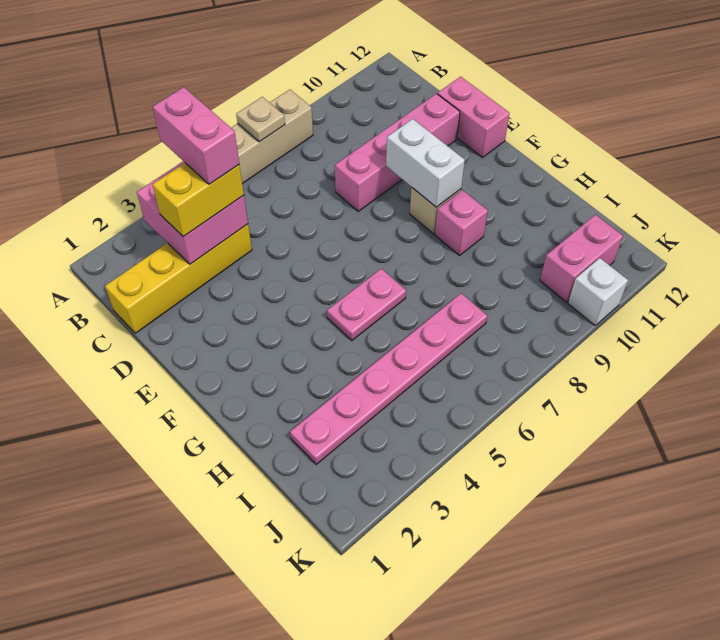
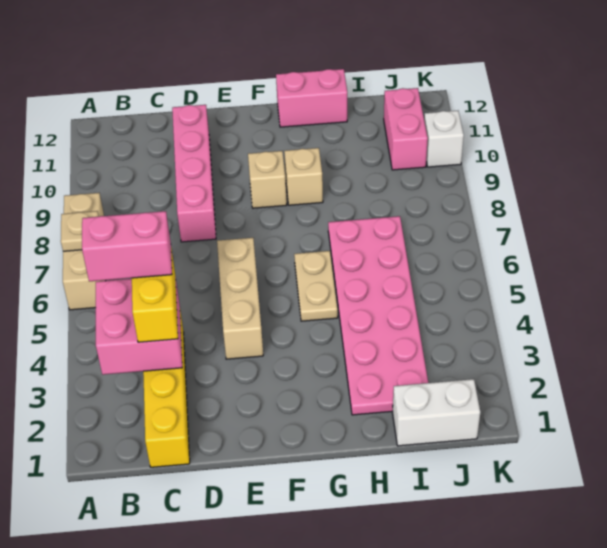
pink 1x2 brick [438,77,510,158] -> pink 1x2 brick moved to [276,69,347,127]
none -> tan 1x3 brick [217,238,263,359]
white 1x2 brick [386,119,465,207] -> white 1x2 brick moved to [393,379,480,446]
pink 1x2 plate [327,269,406,340] -> tan 1x2 plate [294,251,338,321]
pink 1x1 brick [435,190,488,256] -> tan 1x1 brick [284,148,323,205]
pink 1x6 plate [290,293,487,464] -> pink 2x6 plate [328,216,428,415]

